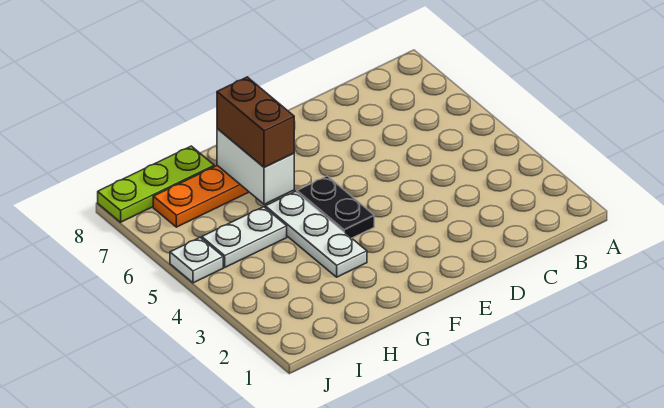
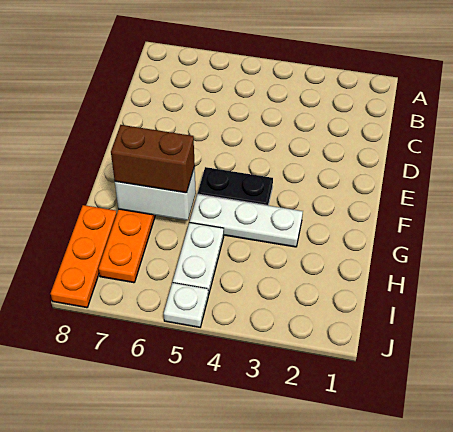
lime 1x3 plate [98,146,214,222] -> orange 1x3 plate [51,205,117,308]

